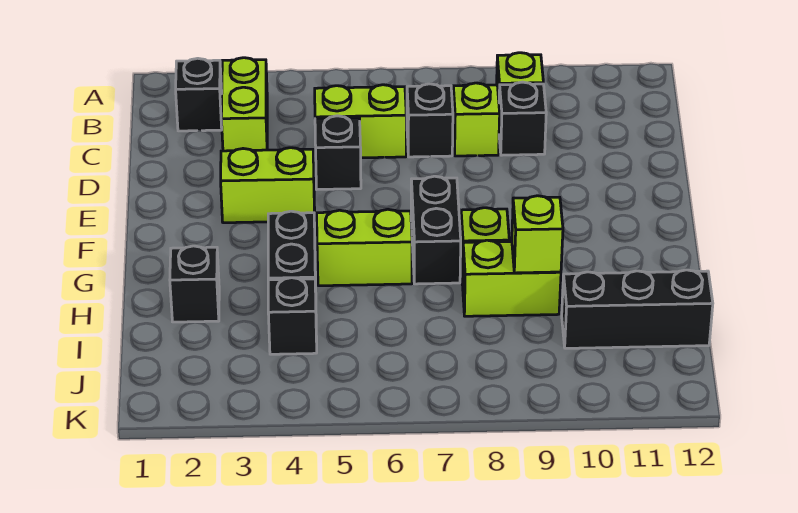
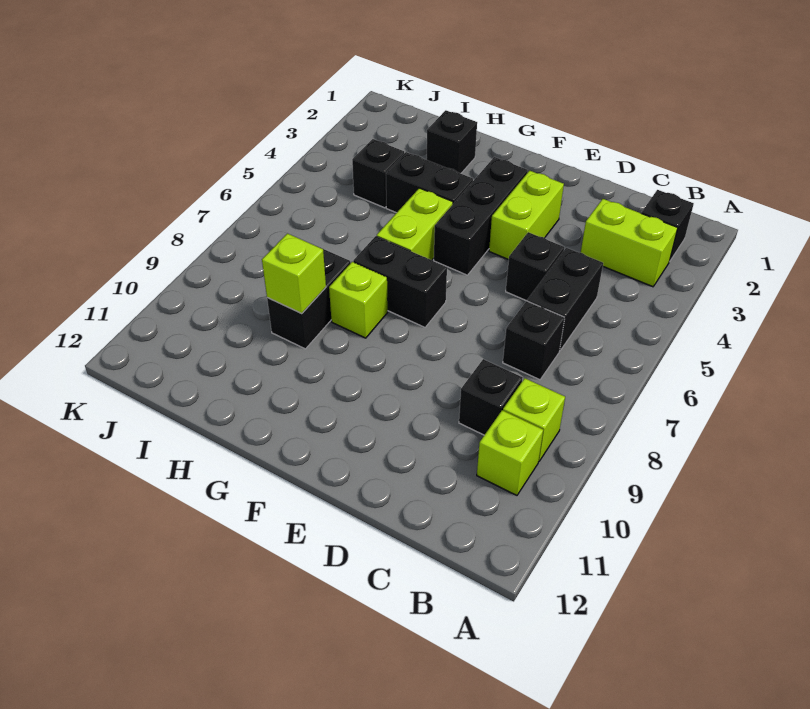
lime 1x2 brick [315,85,406,158] -> black 1x2 brick [527,248,603,350]
lime 1x1 brick [453,83,500,156] -> lime 1x1 brick moved to [477,410,543,495]
lime 1x2 brick [462,240,561,316] -> black 1x2 brick [267,246,351,349]
black 1x3 brick [562,270,713,348] -> black 1x3 brick moved to [434,157,528,275]

